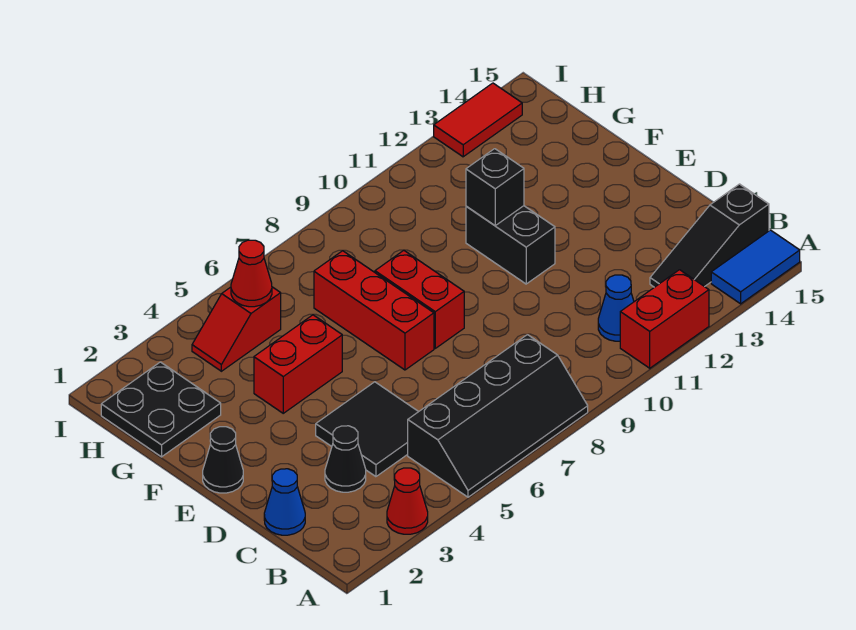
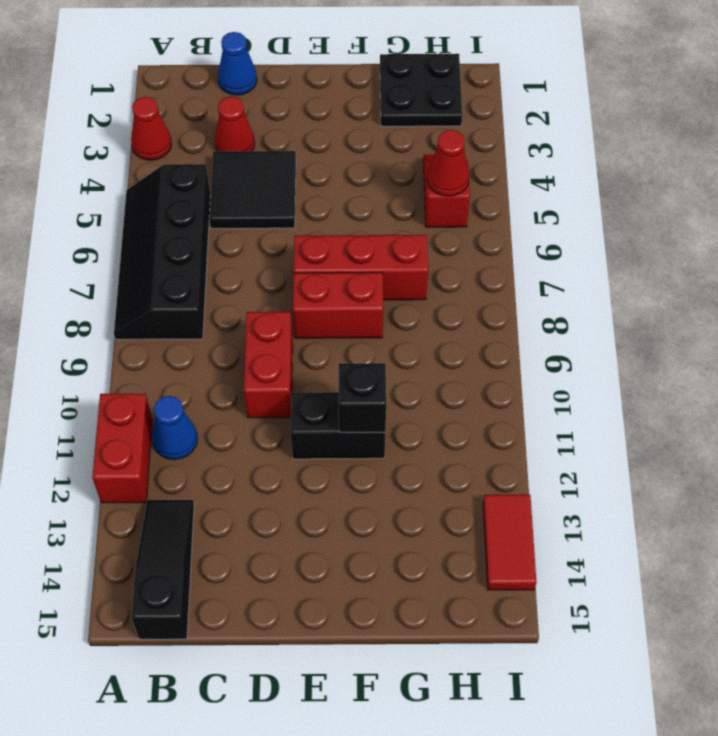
blue 1x2 tile [711,230,800,304] -> none
black 1x1 cone [325,426,366,492] -> red 1x1 cone [215,96,255,151]
black 1x1 cone [203,427,243,493] -> none
red 1x2 brick [254,315,342,413] -> red 1x2 brick moved to [244,312,293,418]

